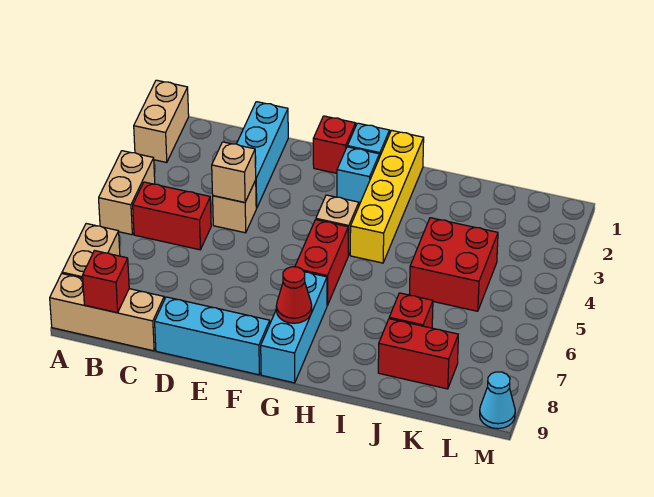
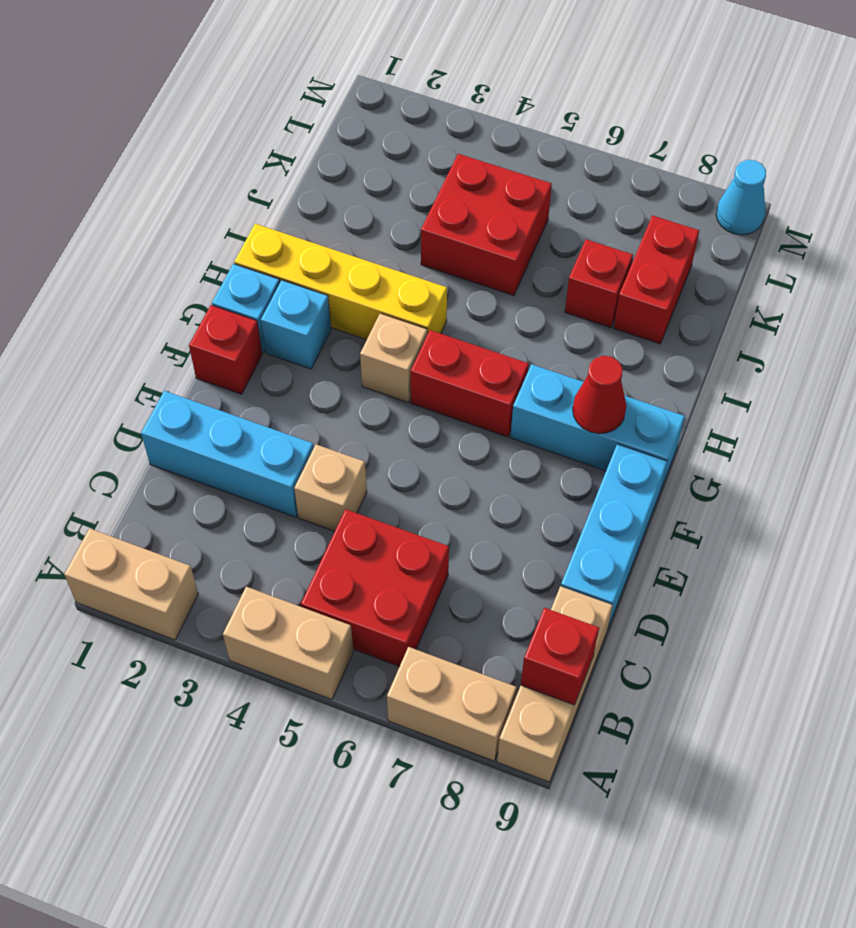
red 1x2 brick [133,182,211,250] -> red 2x2 brick [301,509,449,667]
tan 1x1 brick [212,142,256,202] -> none

